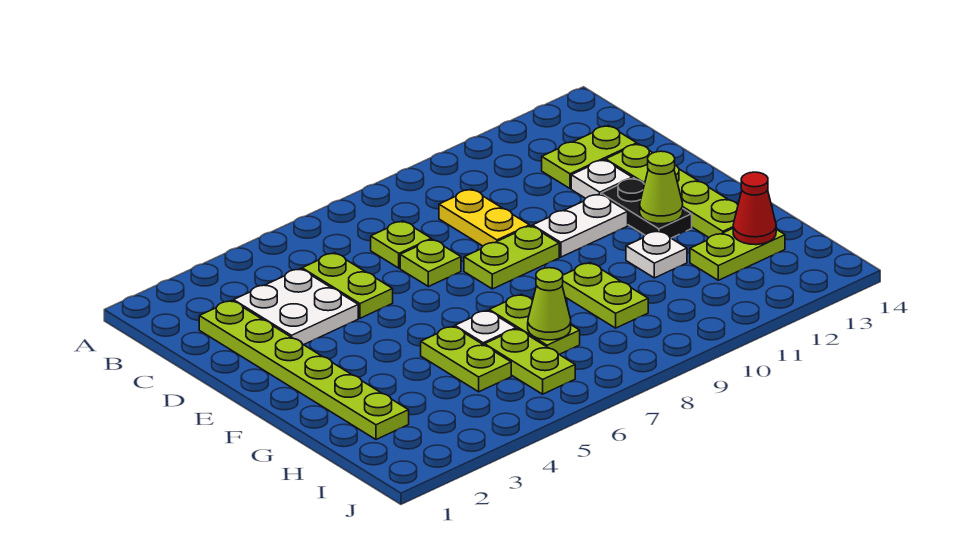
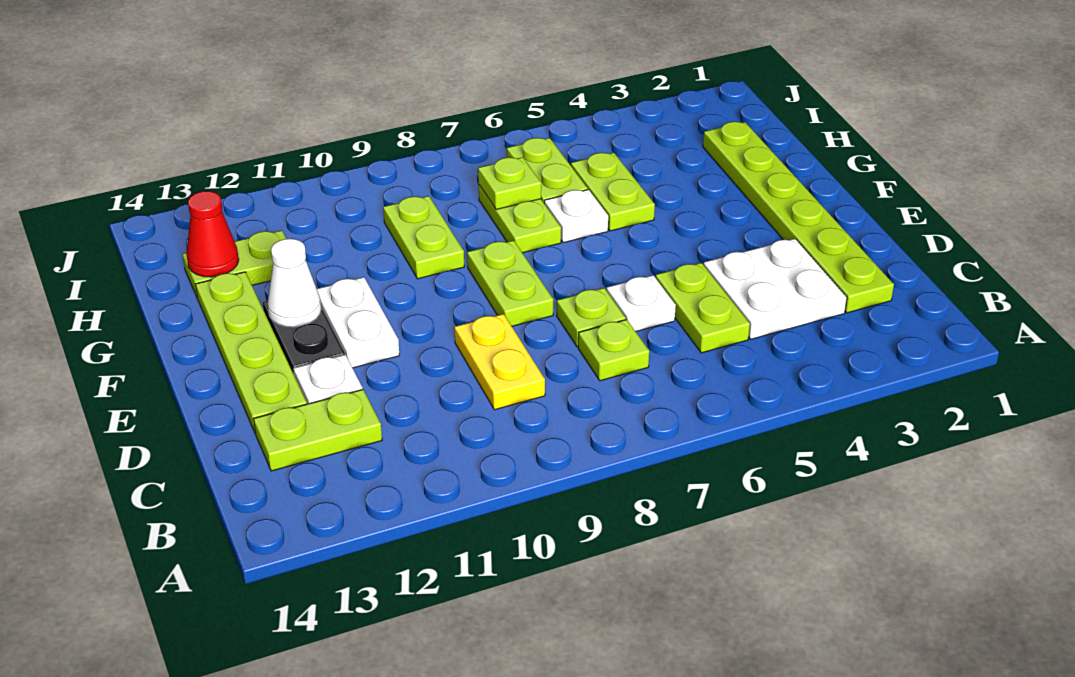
lime 1x2 plate [464,226,559,289] -> lime 1x2 plate turned to [467,240,553,326]
white 1x2 plate [533,194,628,257] -> white 1x2 plate turned to [317,277,399,368]
lime 1x1 cone [640,151,683,224] -> white 1x1 cone [268,239,321,327]
white 1x1 plate [626,231,687,278] -> white 1x1 plate moved to [607,275,676,331]
lime 1x1 cone [528,268,571,340] -> lime 1x1 plate [478,157,541,209]

